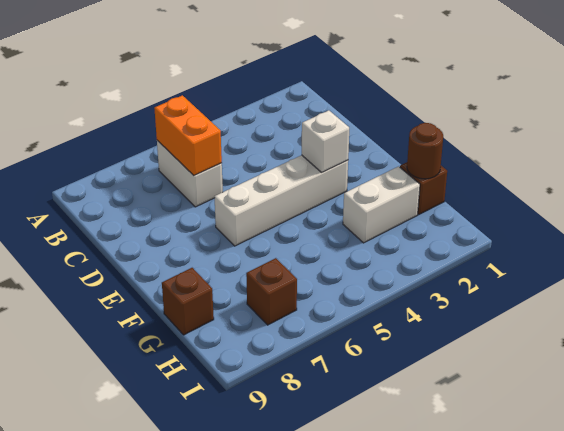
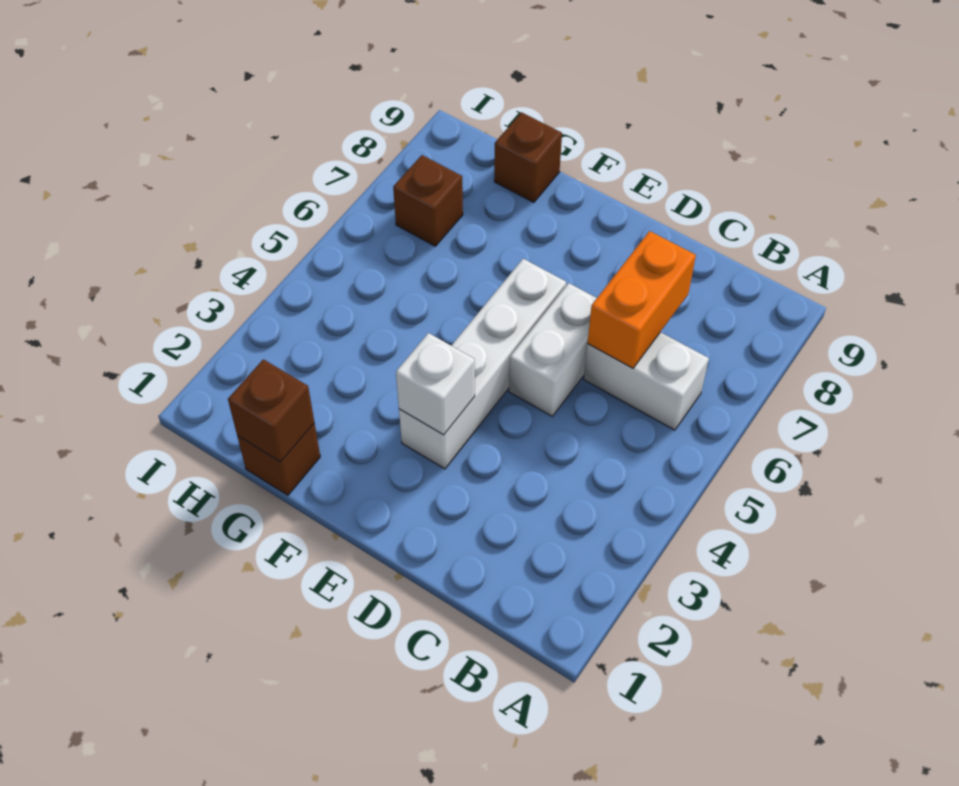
orange 1x2 brick [154,95,222,175] -> orange 1x2 brick turned to [588,231,696,368]
brown 1x1 round brick [407,123,443,179] -> brown 1x1 brick [228,359,314,462]
white 1x2 brick [343,166,420,243] -> white 1x2 brick moved to [509,283,597,416]

